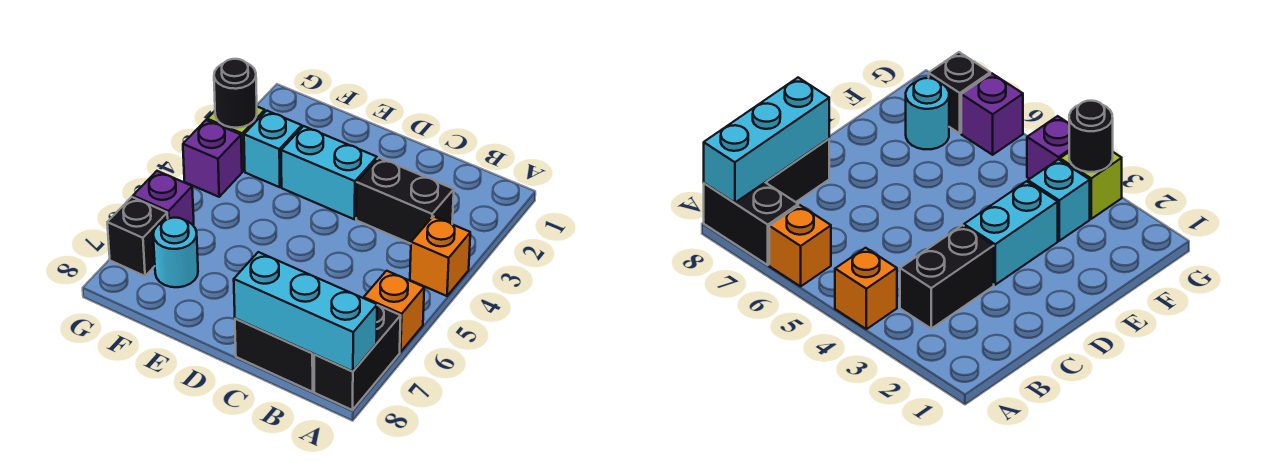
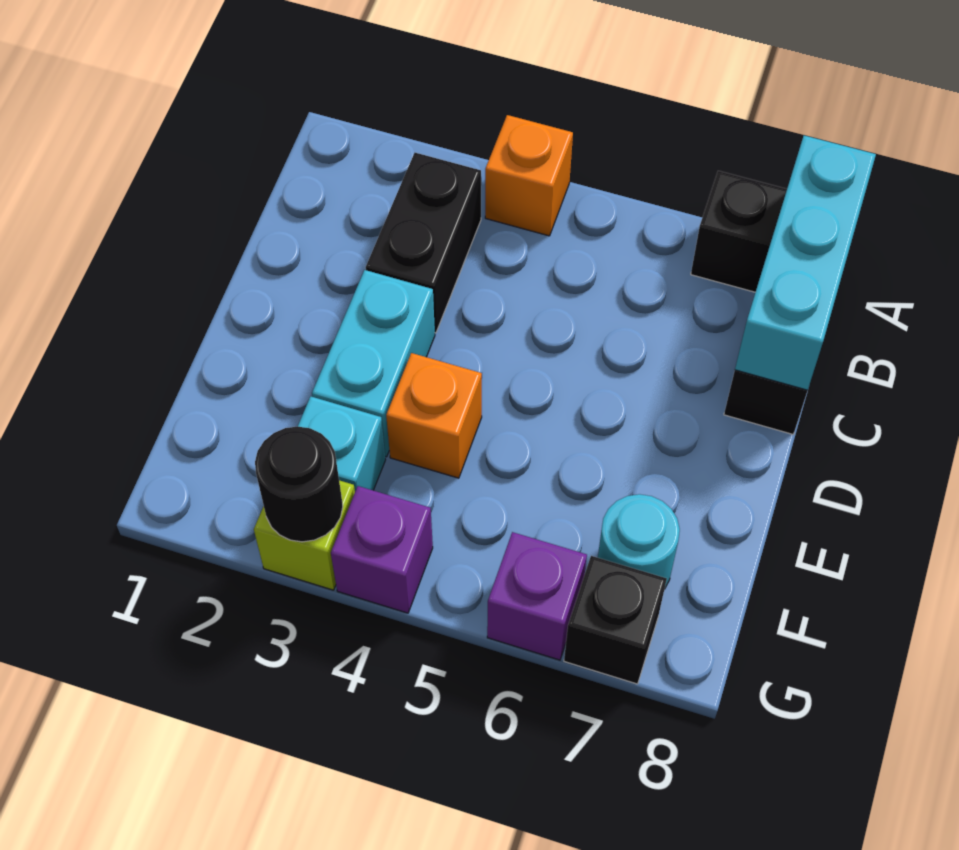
orange 1x1 brick [364,271,424,352] -> orange 1x1 brick moved to [386,353,482,478]

